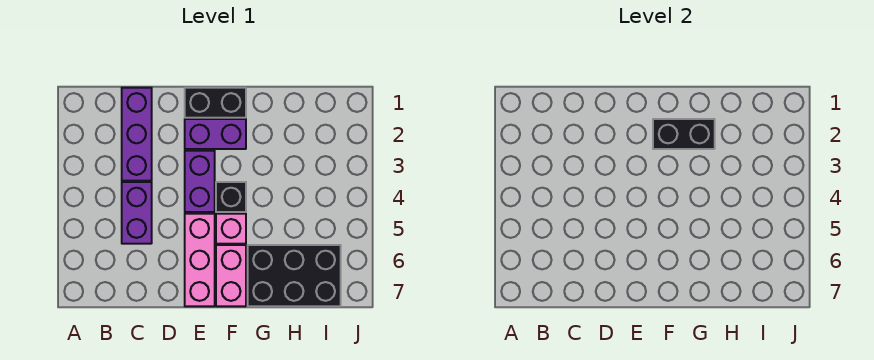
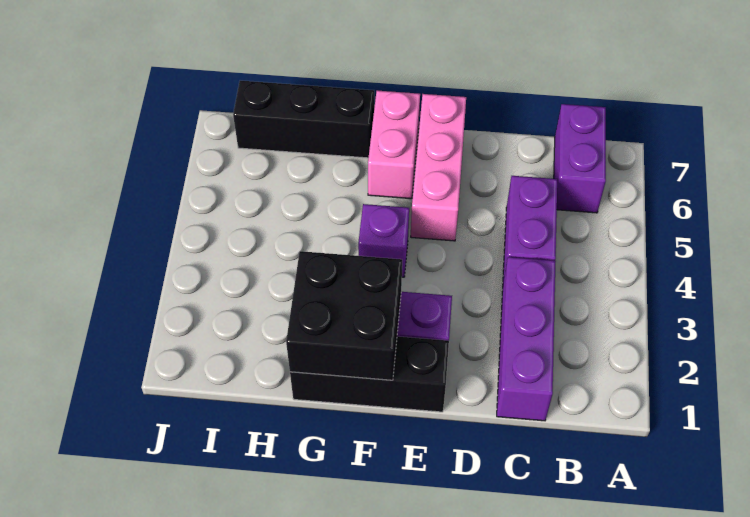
black 1x2 brick [185,88,246,118] -> black 1x3 brick [290,336,449,412]
purple 1x2 brick [185,151,215,212] -> purple 1x2 brick moved to [554,104,606,213]
black 1x2 brick [653,119,715,149] -> black 2x2 brick [286,251,402,380]
black 1x1 brick [216,182,246,212] -> purple 1x1 brick [358,204,409,277]
pink 1x1 brick [216,214,246,244] -> none
black 2x3 brick [248,245,341,306] -> black 1x3 brick [233,81,374,158]

